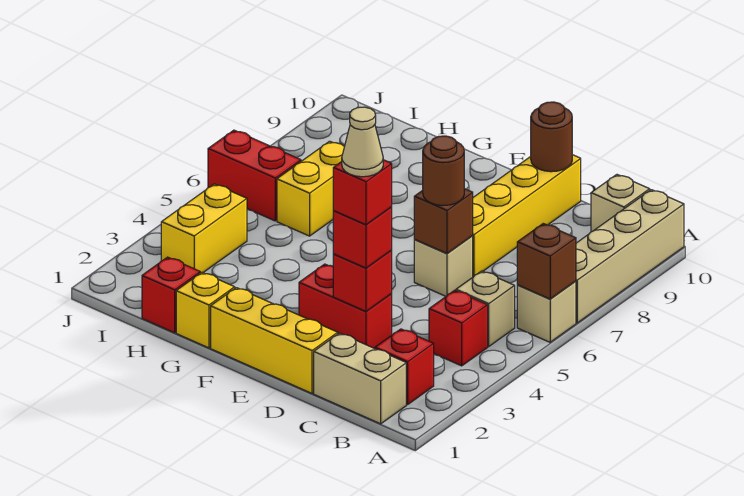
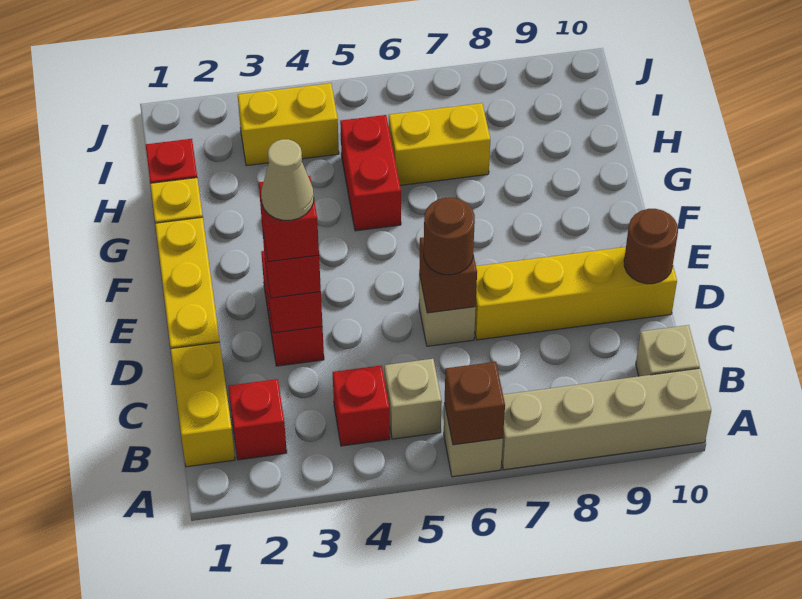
tan 1x2 brick [314,333,406,424] -> yellow 1x2 brick [171,342,235,467]
red 1x2 brick [208,130,301,221] -> red 1x2 brick moved to [340,115,401,231]

